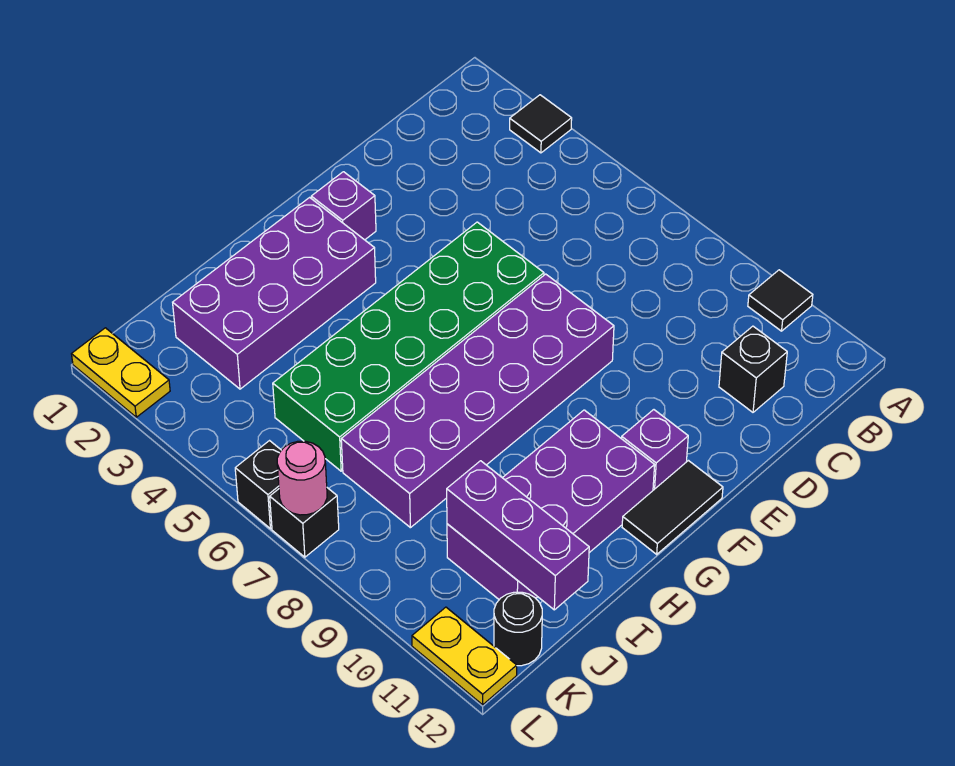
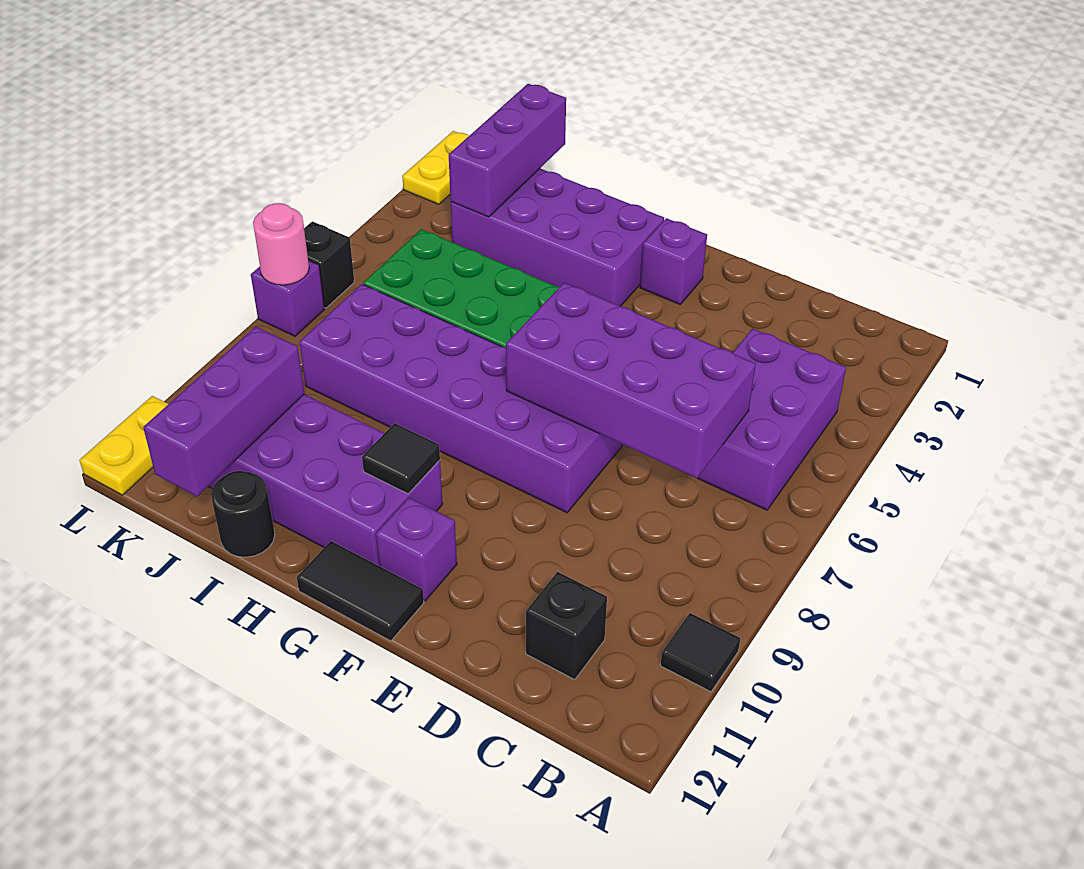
black 1x1 tile [510,95,572,153] -> black 1x1 tile moved to [362,423,440,494]
none -> purple 2x3 brick [698,329,846,510]
none -> purple 2x4 brick [506,283,756,478]
none -> purple 1x3 brick [449,84,566,217]
black 1x1 round brick [494,592,542,666] -> black 1x1 round brick moved to [211,471,275,557]
black 1x1 brick [270,488,339,557] -> purple 1x1 brick [251,260,325,336]

